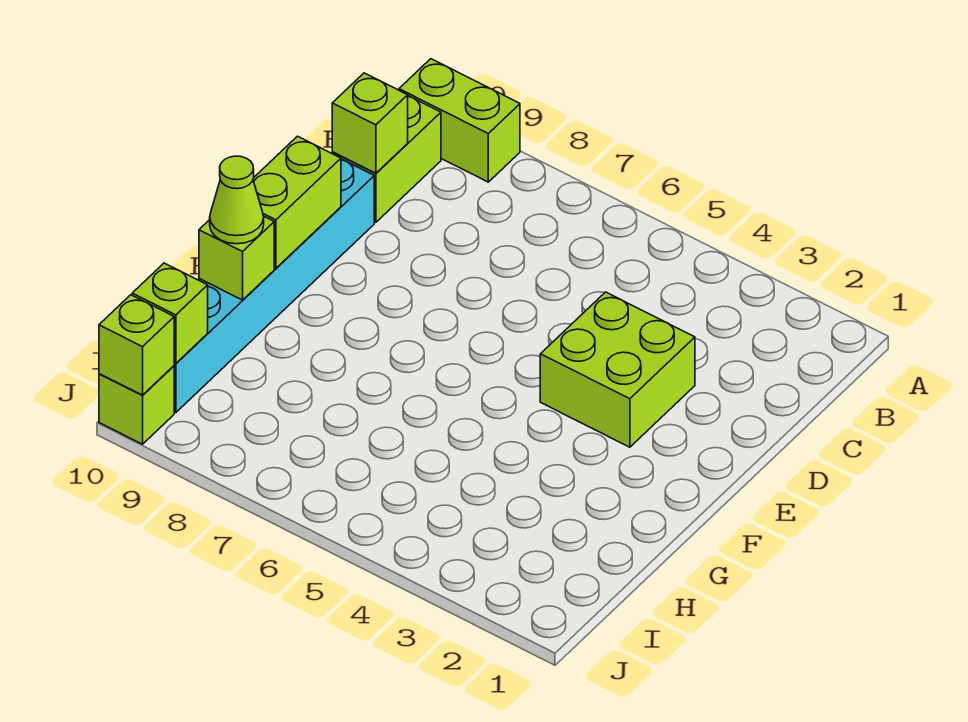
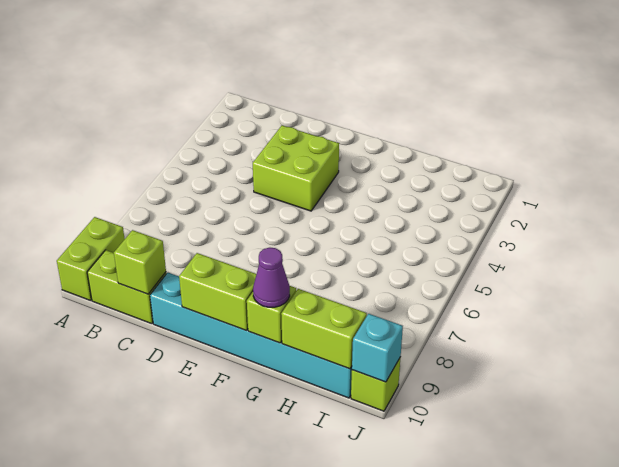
lime 1x1 cone [210,156,264,244] -> purple 1x1 cone [253,248,290,307]
lime 1x1 brick [132,263,208,363] -> lime 1x2 brick [281,289,367,369]
lime 1x1 brick [99,295,174,395] -> cyan 1x1 brick [352,314,403,382]

